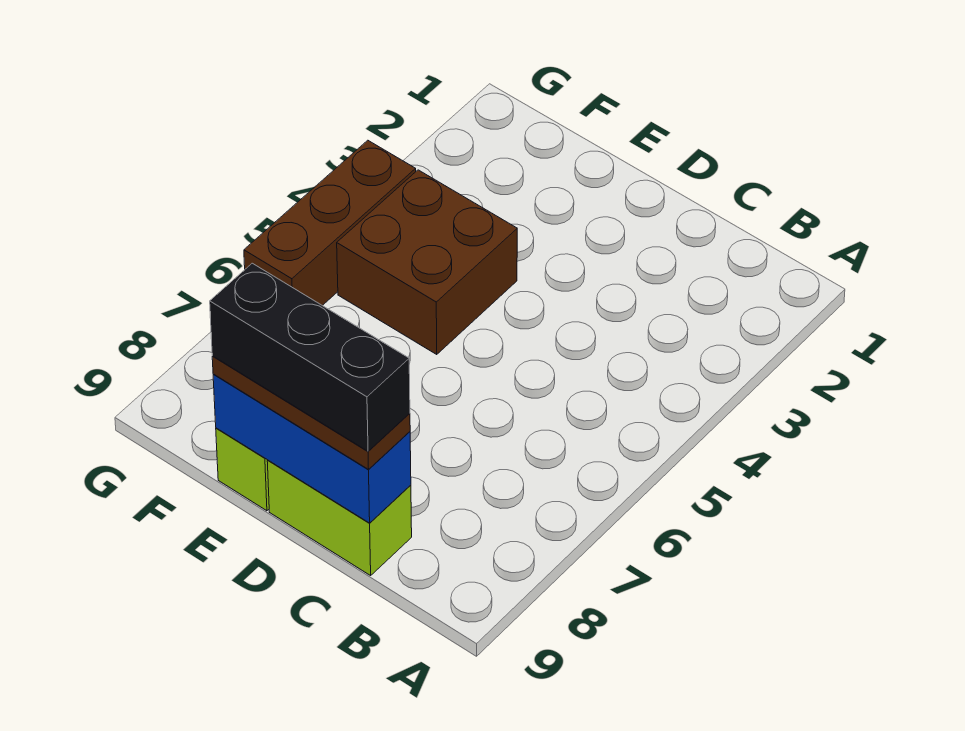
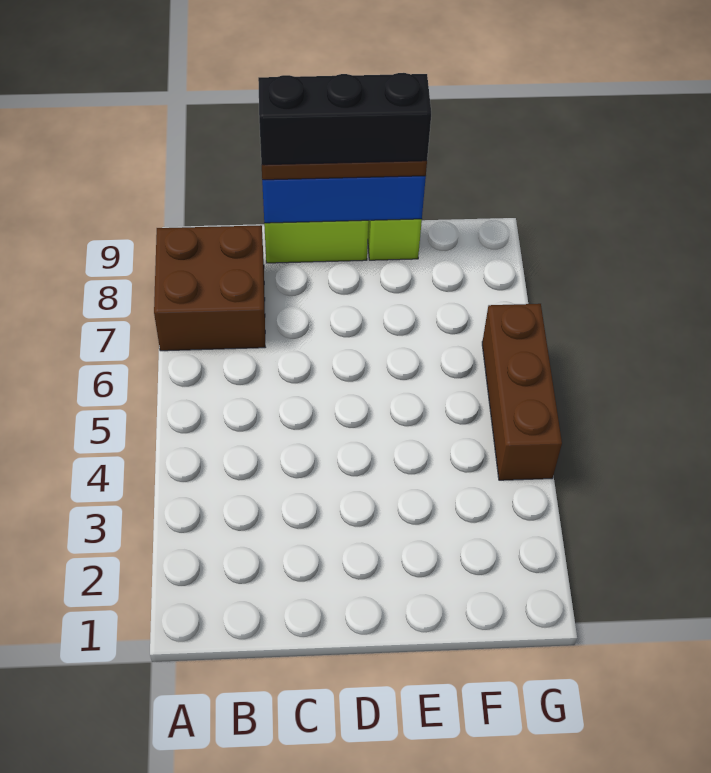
brown 2x2 brick [337,170,517,354] -> brown 2x2 brick moved to [154,225,265,351]

